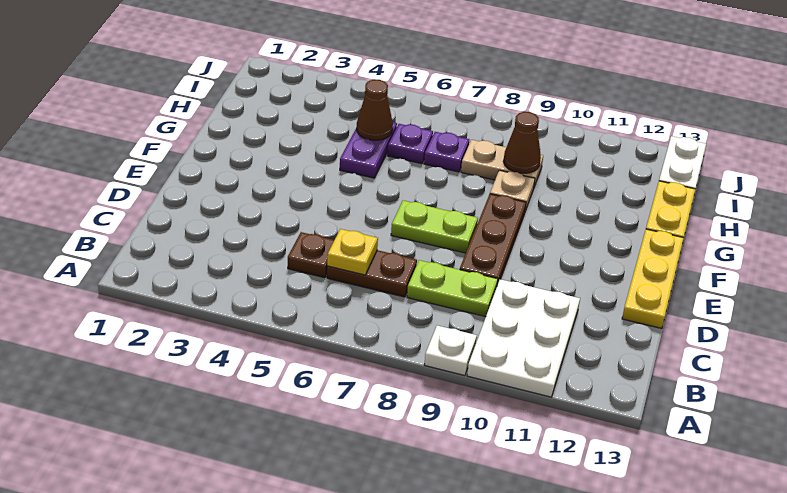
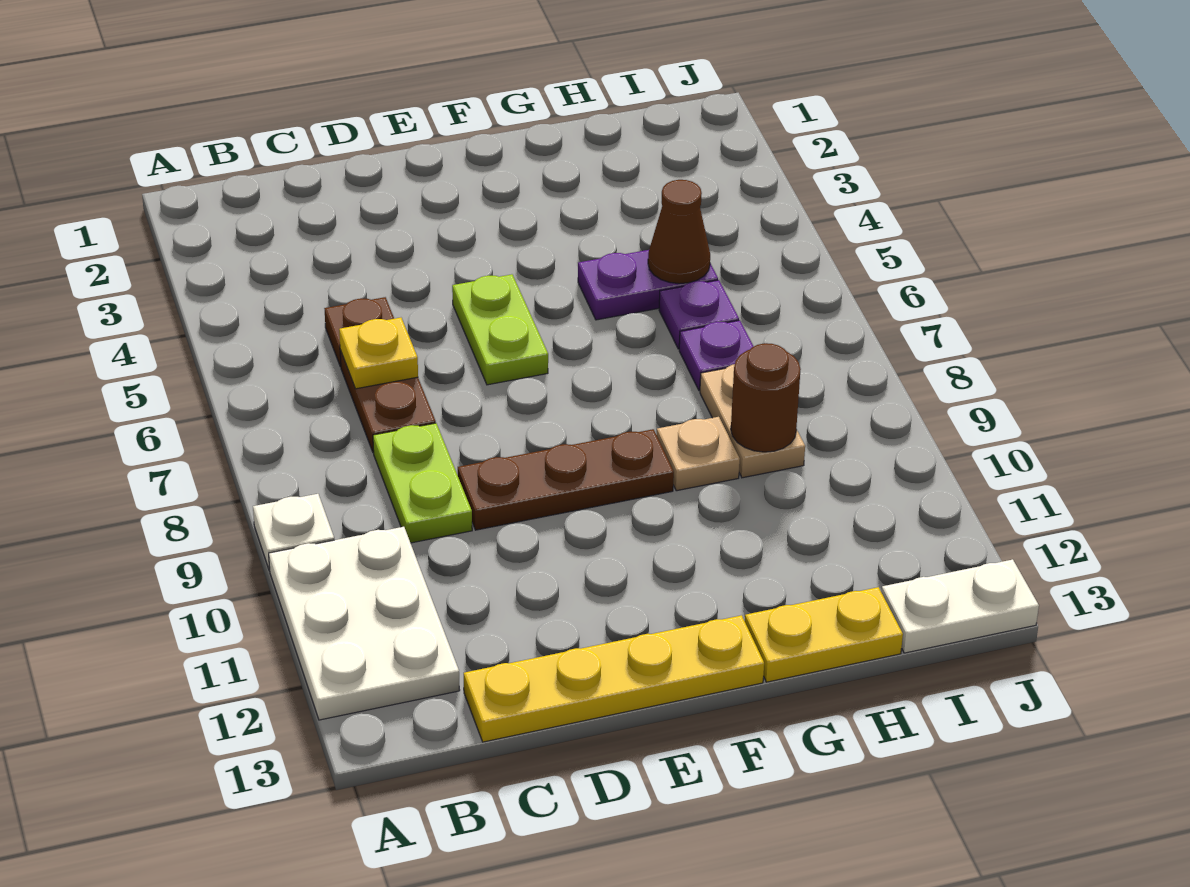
white 2x3 plate [467,279,580,397] -> white 2x3 plate turned to [269,527,460,720]
yellow 1x3 plate [622,229,684,328] -> yellow 1x4 plate [464,615,764,742]
lime 1x2 plate [391,200,478,253] -> lime 1x2 plate moved to [452,274,548,385]
brown 1x1 cone [503,112,541,173] -> brown 1x1 round brick [731,343,801,452]

